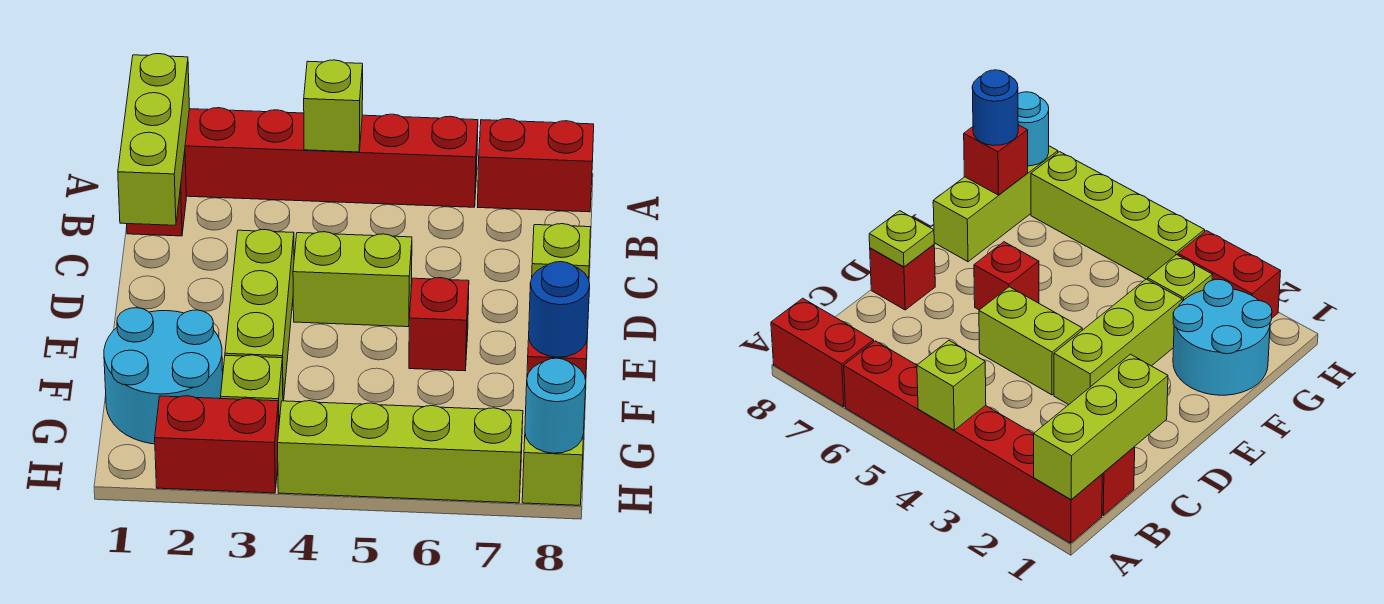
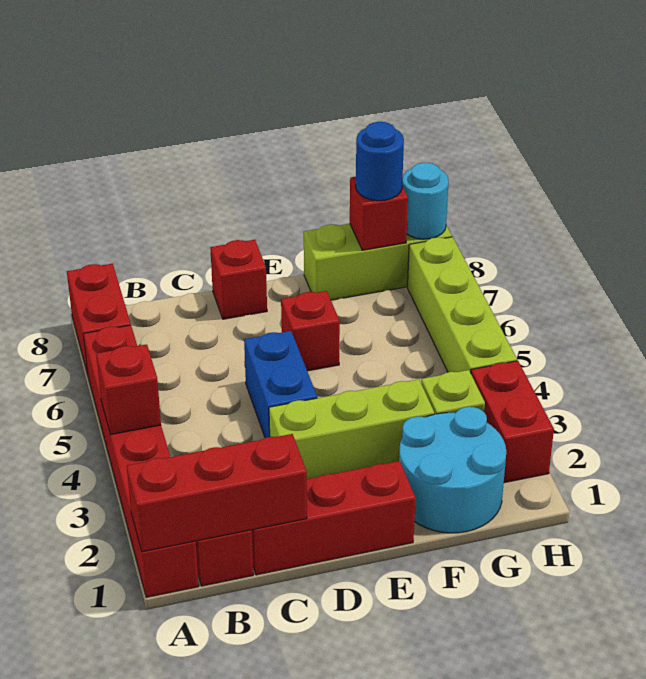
lime 1x3 brick [118,54,189,225] -> red 1x3 brick [127,434,307,552]
lime 1x1 brick [304,60,363,152] -> red 1x1 brick [96,344,161,435]
none -> red 1x3 brick [252,461,416,575]
lime 1x2 brick [293,232,412,327] -> blue 1x2 brick [244,331,317,438]
lime 1x1 plate [532,224,591,279] -> none

